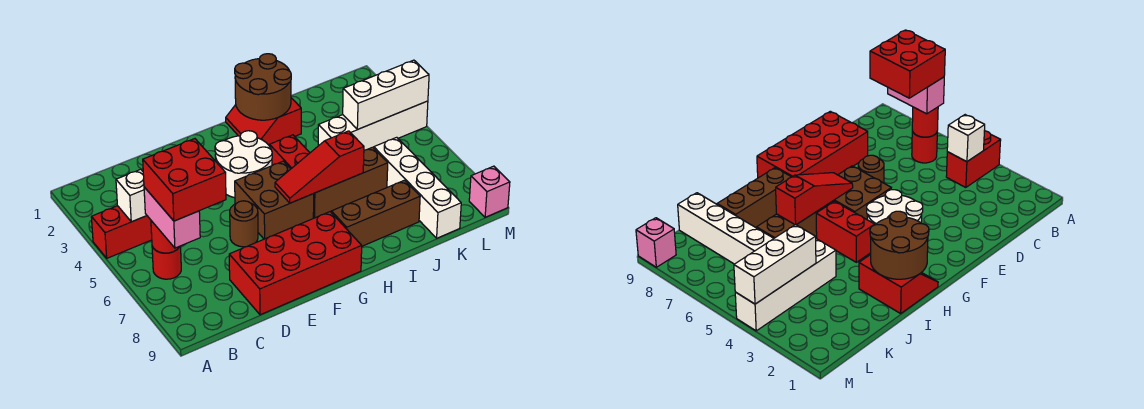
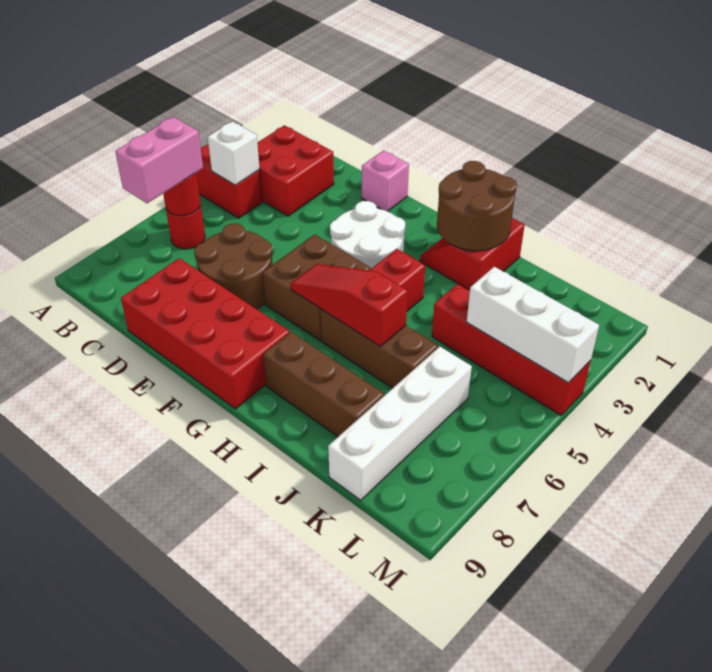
red 2x2 brick [143,139,226,221] -> red 2x2 brick moved to [257,125,334,216]
brown 1x1 round brick [230,201,258,247] -> brown 2x2 round brick [194,223,272,309]
white 1x4 brick [318,101,428,150] -> red 1x4 brick [432,284,591,415]
pink 1x1 brick [469,166,510,217] -> pink 1x1 brick moved to [362,151,409,211]

